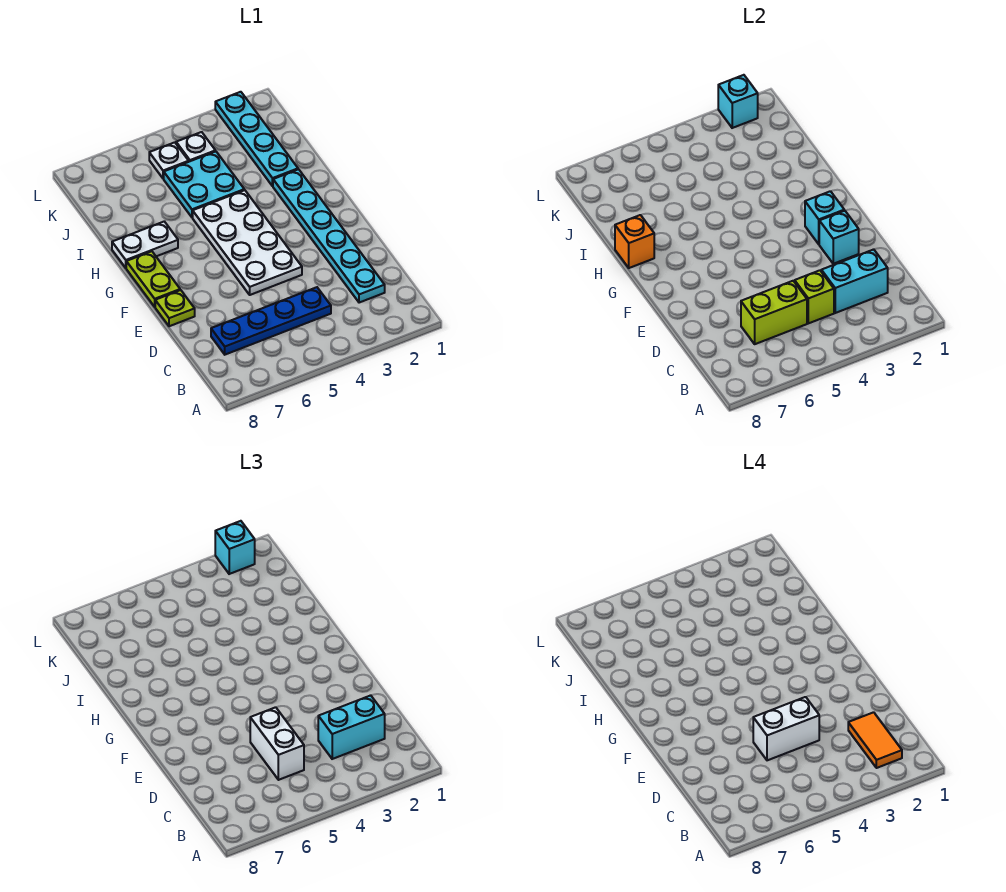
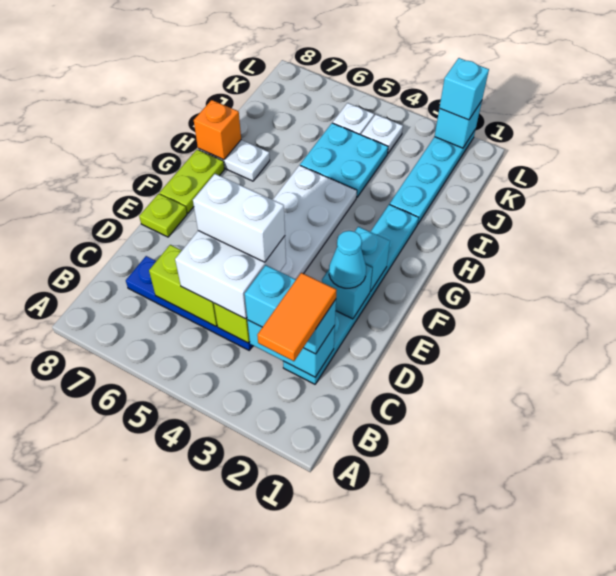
white 1x2 brick [250,707,304,780] -> white 2x2 brick [175,231,286,319]
none -> cyan 1x1 cone [329,231,366,288]

